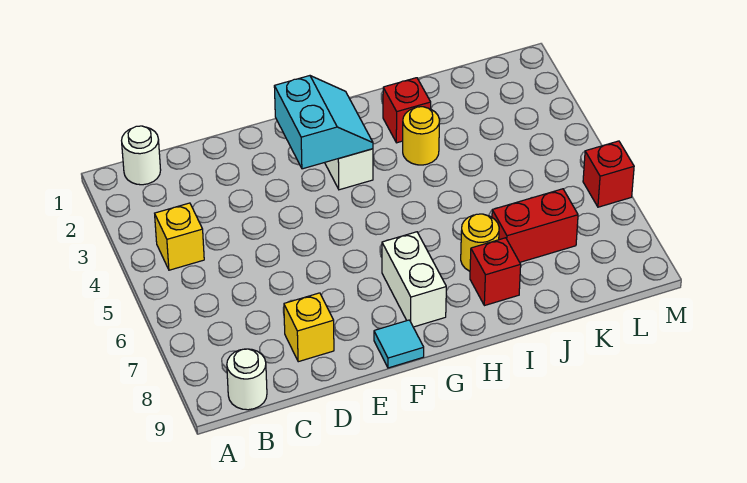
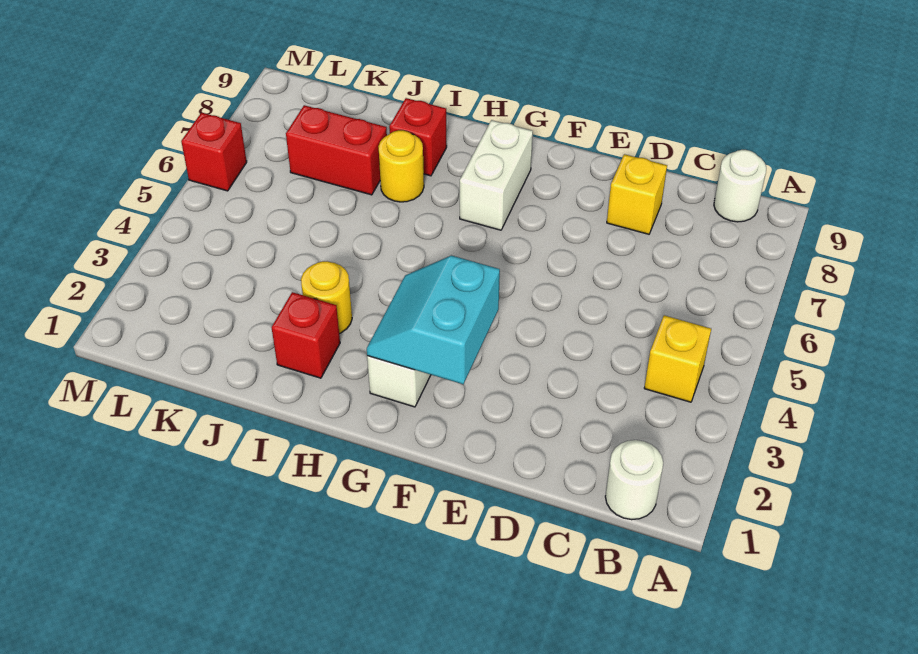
cyan 1x1 tile [374,320,424,368] -> none

